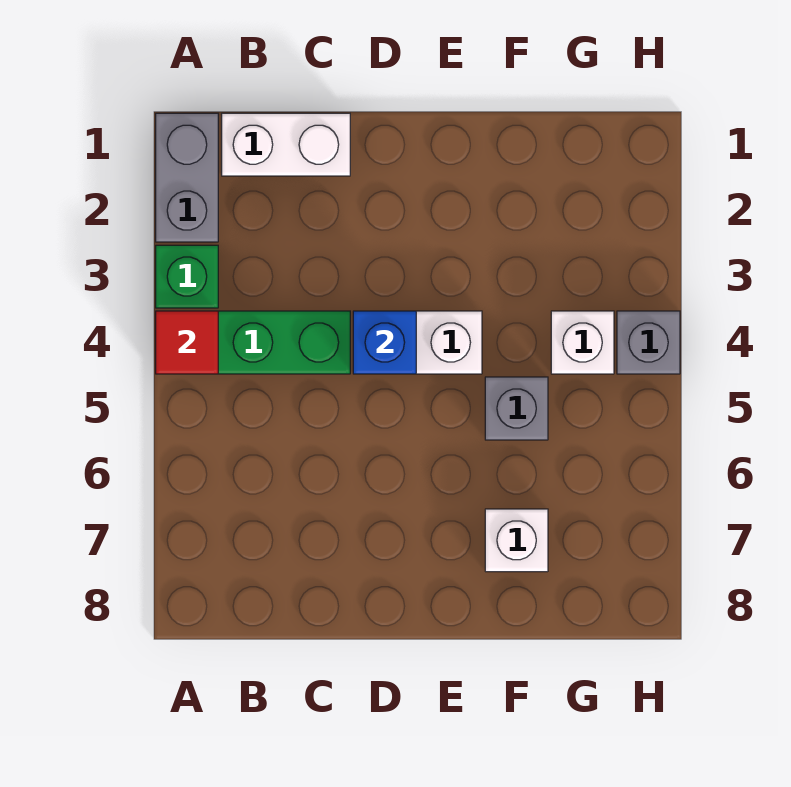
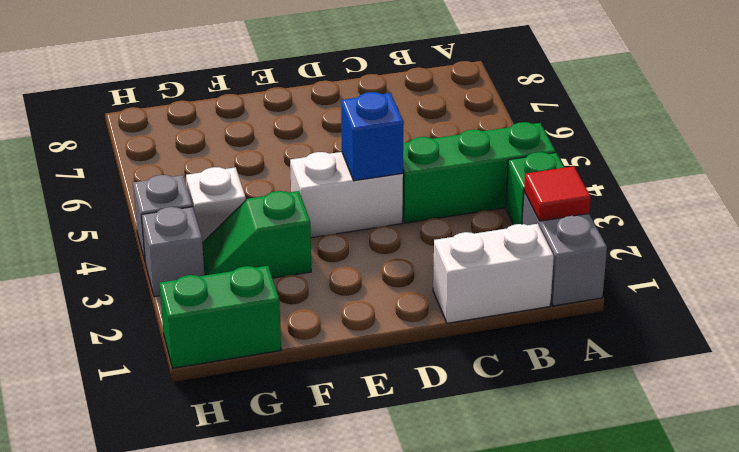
red 1x1 tile [156,311,218,374] -> red 1x1 tile moved to [524,166,591,221]
none -> green 1x2 slope [202,191,311,278]
grey 1x1 brick [485,377,548,440] -> grey 1x1 brick moved to [141,207,204,297]
white 1x1 brick [485,509,548,572] -> none
none -> green 1x2 brick [159,266,281,368]

